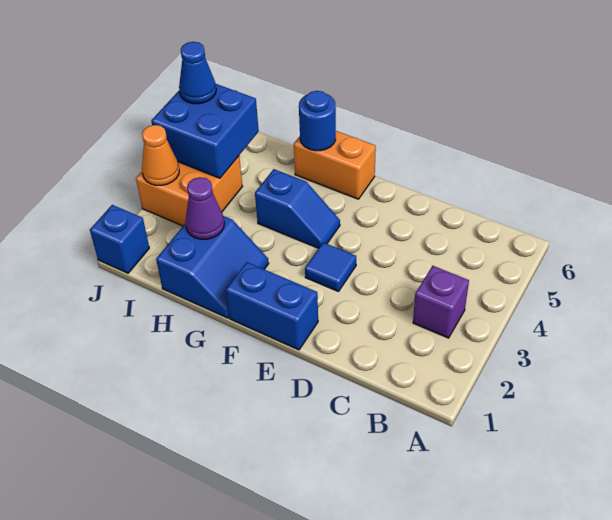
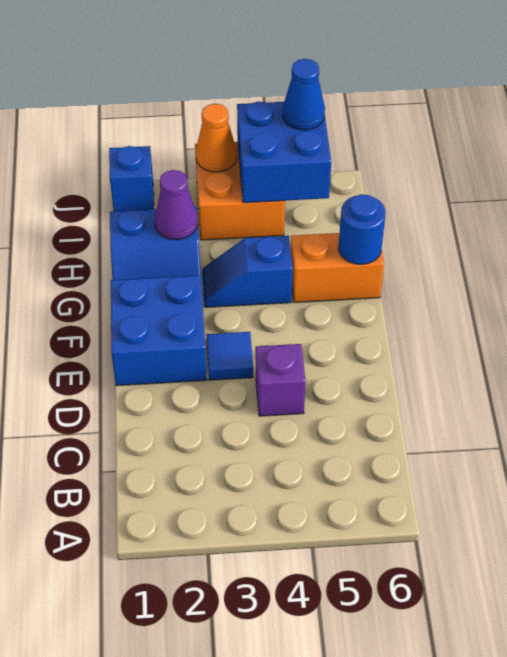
purple 1x1 brick [413,266,469,338] -> purple 1x1 brick moved to [256,344,306,416]
blue 1x2 brick [226,262,318,350] -> blue 2x2 brick [111,275,207,386]
blue 1x2 slope [255,169,340,248] -> blue 1x2 slope turned to [202,236,293,307]
orange 1x2 brick [294,131,376,199] -> orange 1x2 brick turned to [291,233,384,302]

